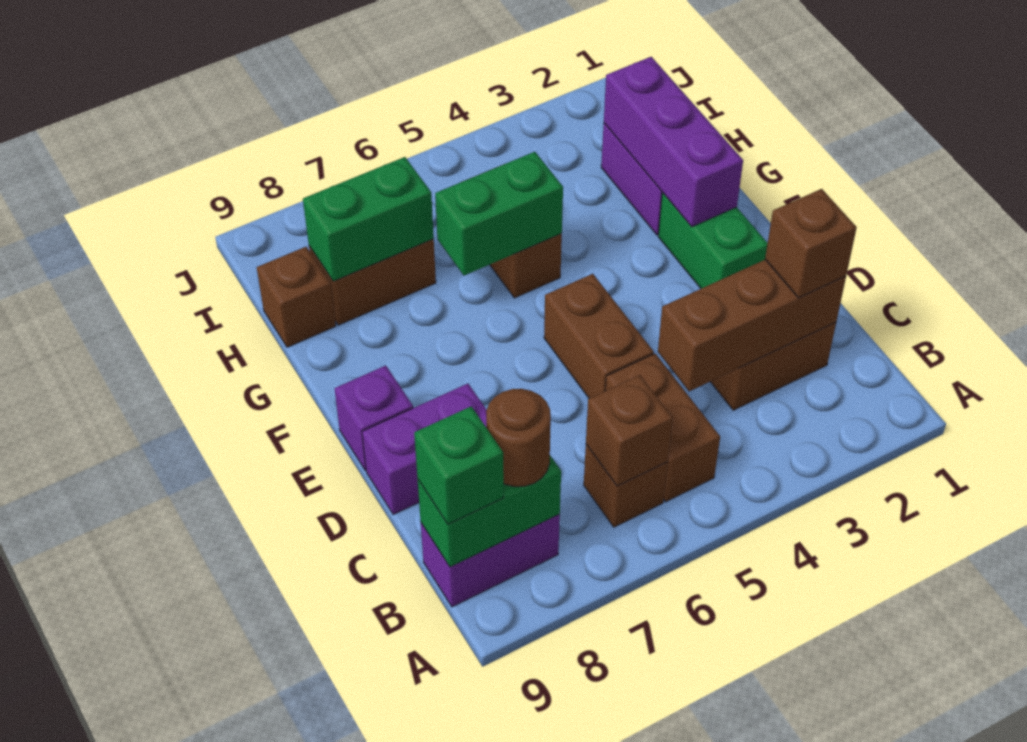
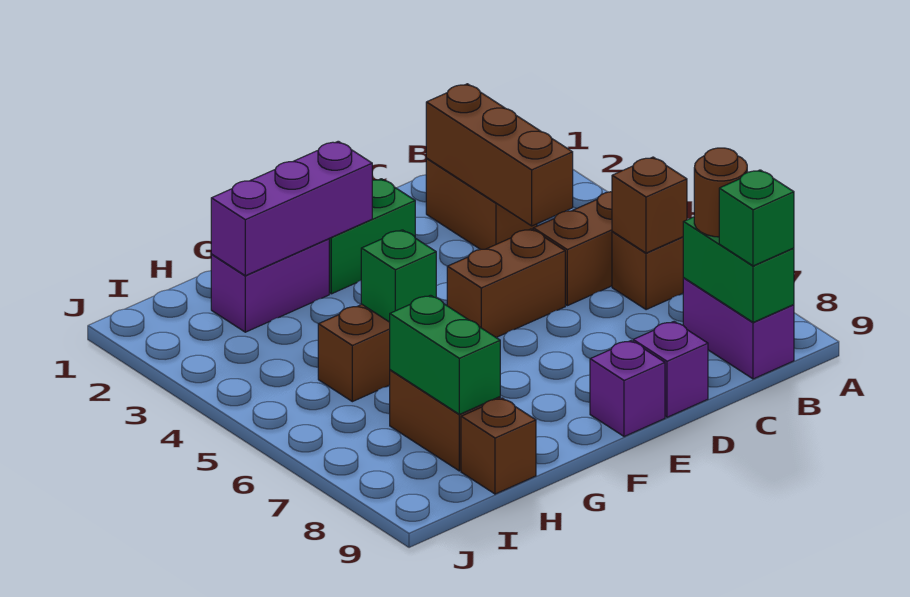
brown 1x1 brick [765,189,857,298] -> none
purple 1x2 brick [362,384,487,515] -> purple 1x1 brick [633,322,708,417]
green 1x2 brick [435,152,563,276] -> green 1x1 brick [361,230,436,322]

